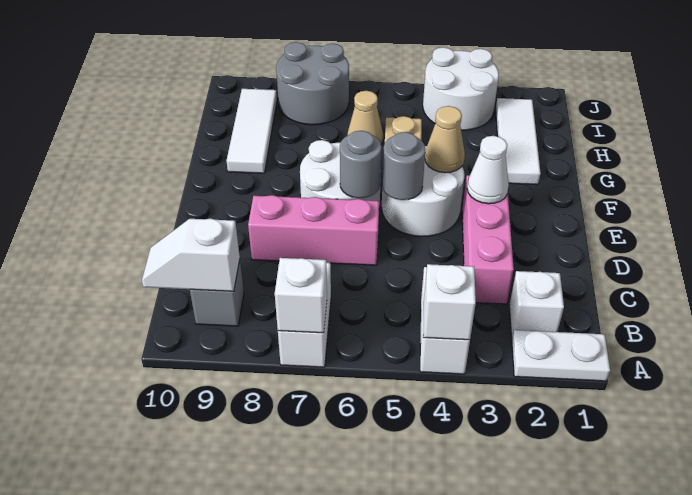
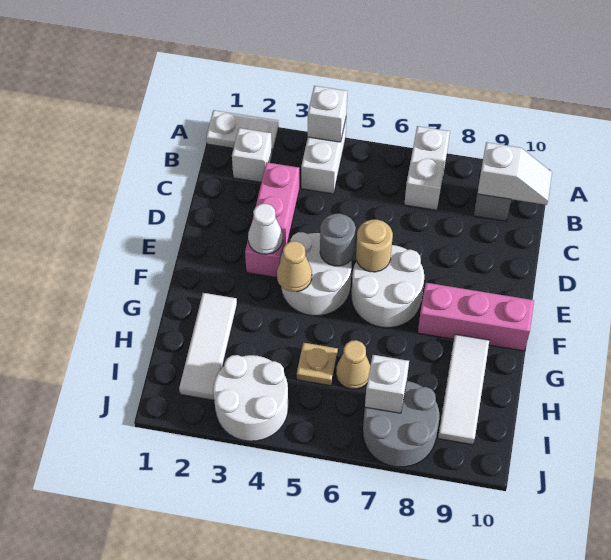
white 1x1 brick [275,258,327,333] -> white 1x1 brick moved to [365,355,409,413]
pink 1x3 brick [248,195,379,265] -> pink 1x3 brick moved to [418,283,534,351]
grey 1x1 round brick [340,131,382,198] -> tan 1x1 round brick [356,220,393,272]

